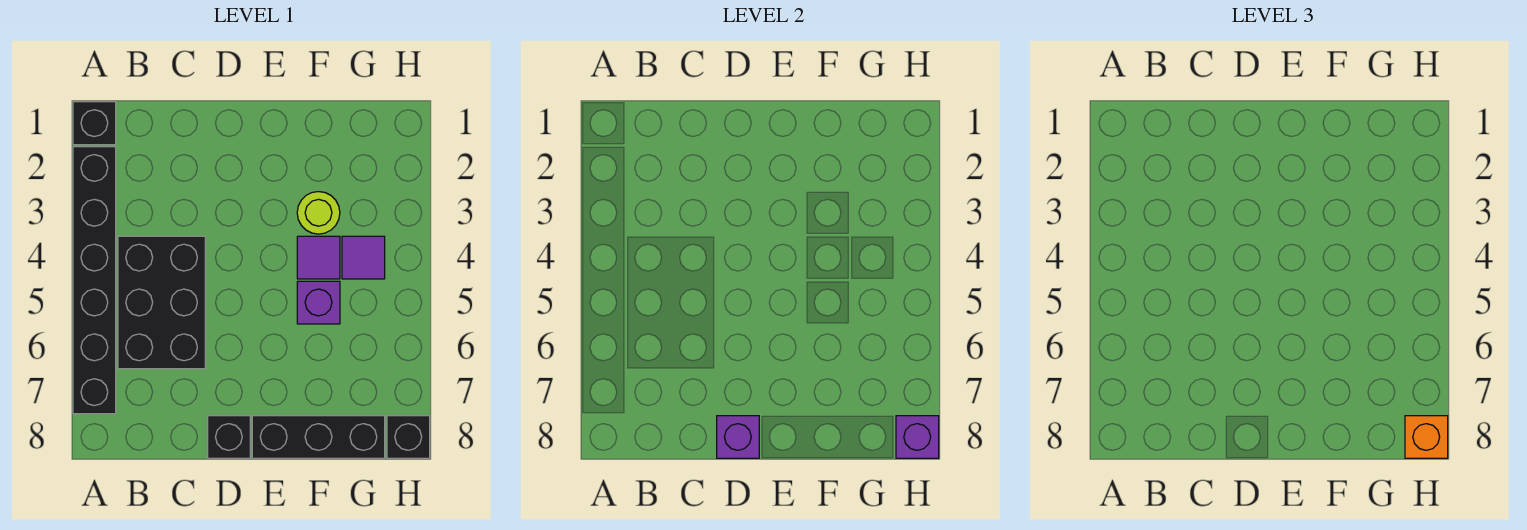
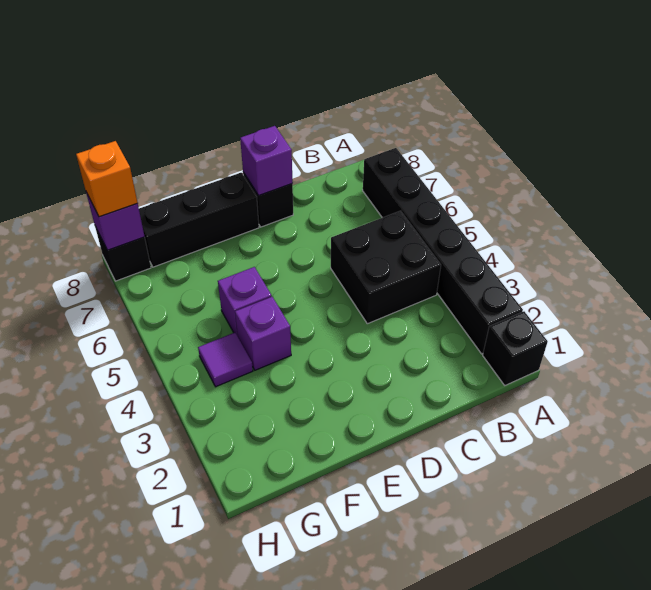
black 2x3 brick [118,236,205,369] -> black 2x2 brick [331,211,441,324]
lime 1x1 round brick [297,192,340,234] -> none
purple 1x1 tile [297,236,340,279] -> purple 1x1 brick [235,297,291,370]

